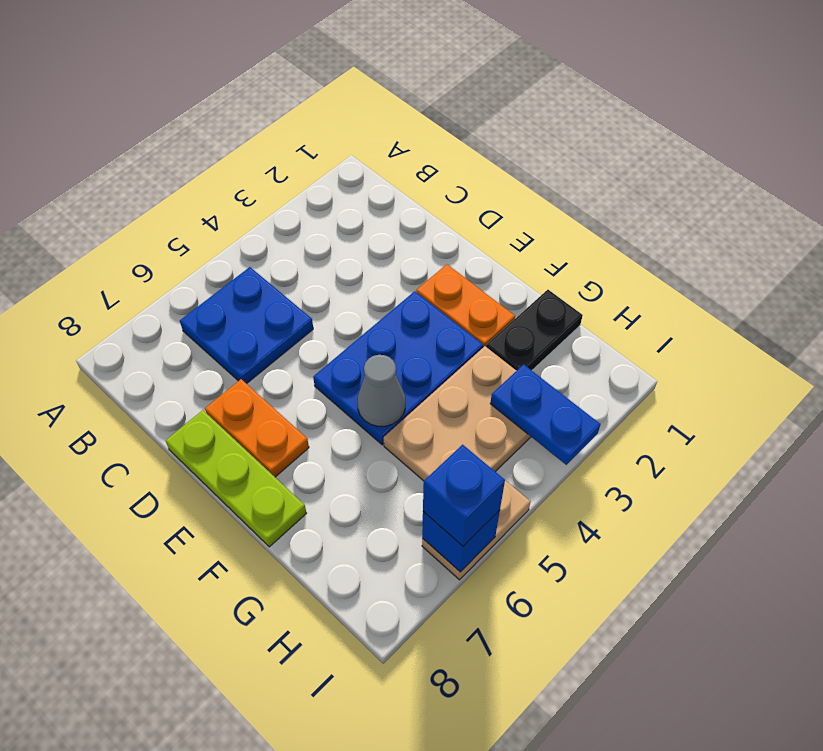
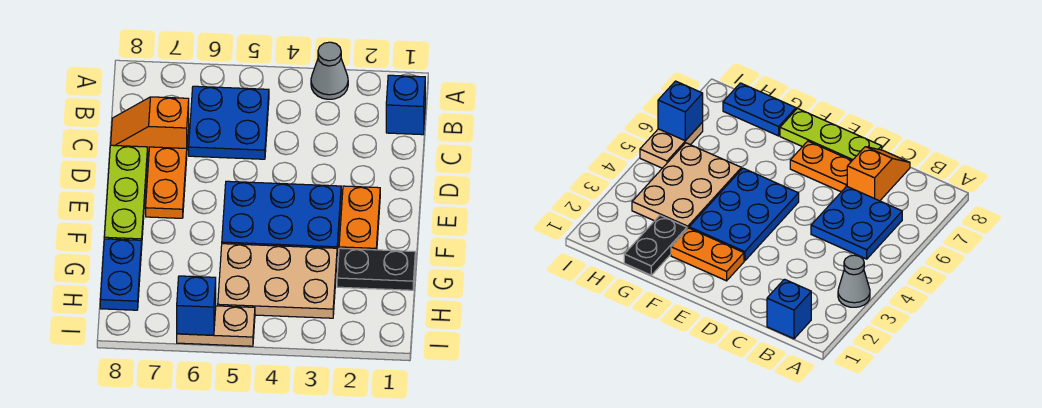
none -> orange 1x2 slope [111,97,189,155]
grey 1x1 cone [358,355,405,426] -> grey 1x1 cone moved to [311,42,348,99]
blue 1x2 plate [490,364,600,465] -> blue 1x2 plate moved to [100,239,142,310]
blue 1x1 brick [423,445,505,546] -> blue 1x1 brick moved to [386,75,425,135]

